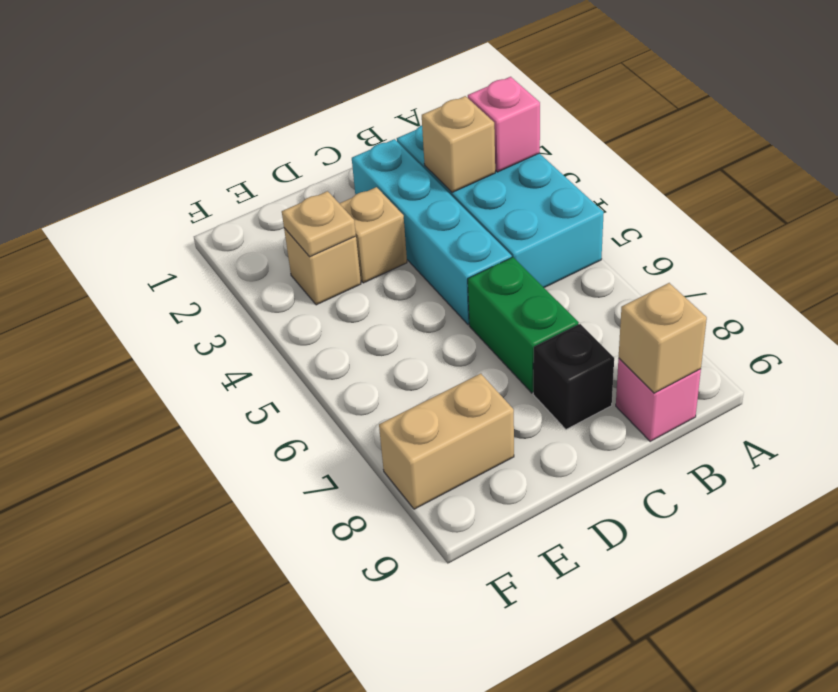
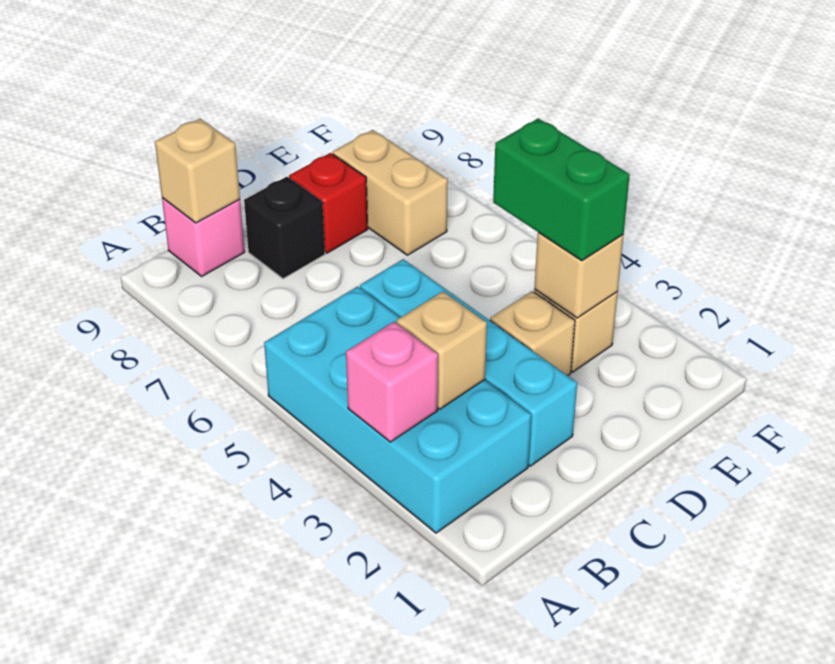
green 1x2 brick [468,257,579,393] -> green 1x2 brick moved to [493,118,630,261]
none -> red 1x1 brick [289,153,368,253]
tan 1x1 plate [282,191,356,257] -> tan 1x1 brick [534,232,623,318]
tan 1x2 brick [379,374,514,509] -> tan 1x2 brick turned to [333,130,448,255]

